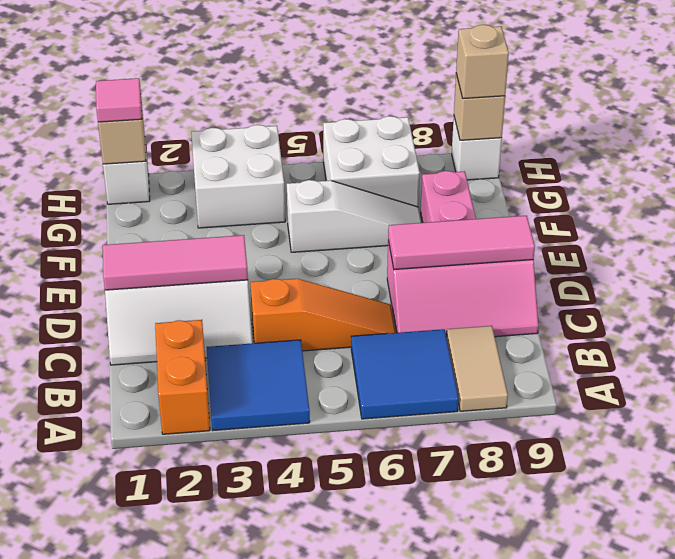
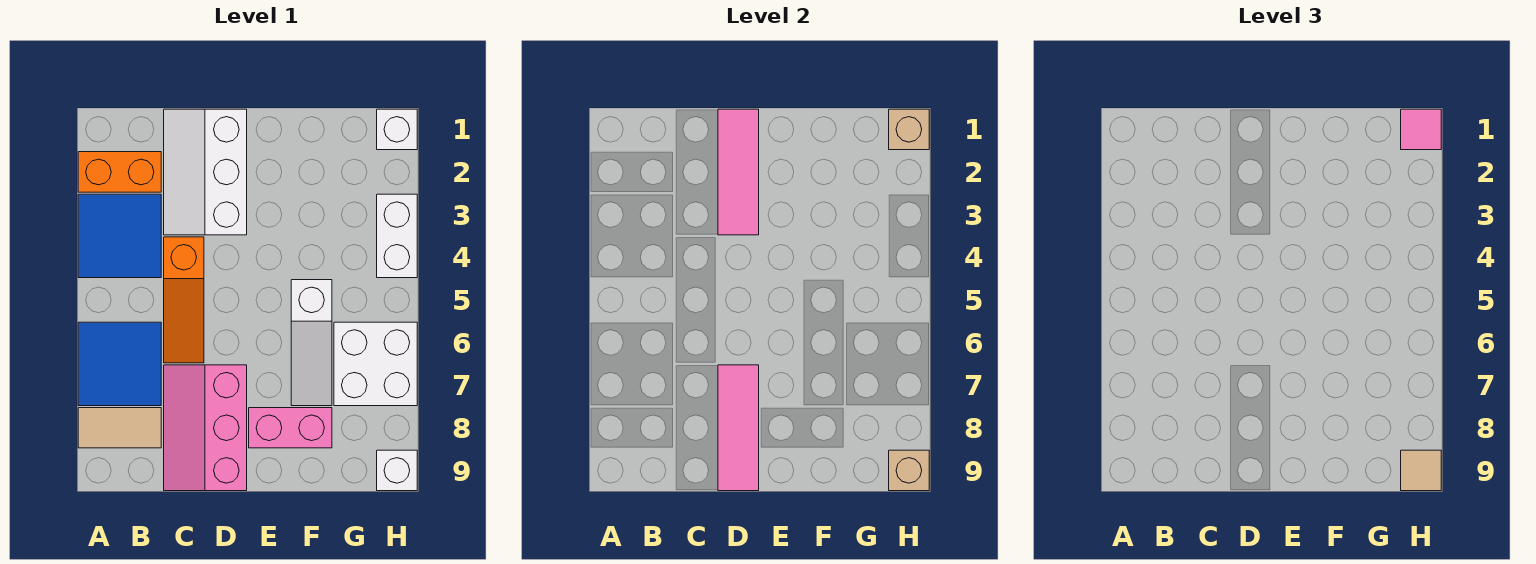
white 2x2 brick [191,125,285,228] -> white 1x2 brick [377,194,417,278]
tan 1x1 brick [456,25,509,99] -> tan 1x1 tile [1401,450,1441,491]

